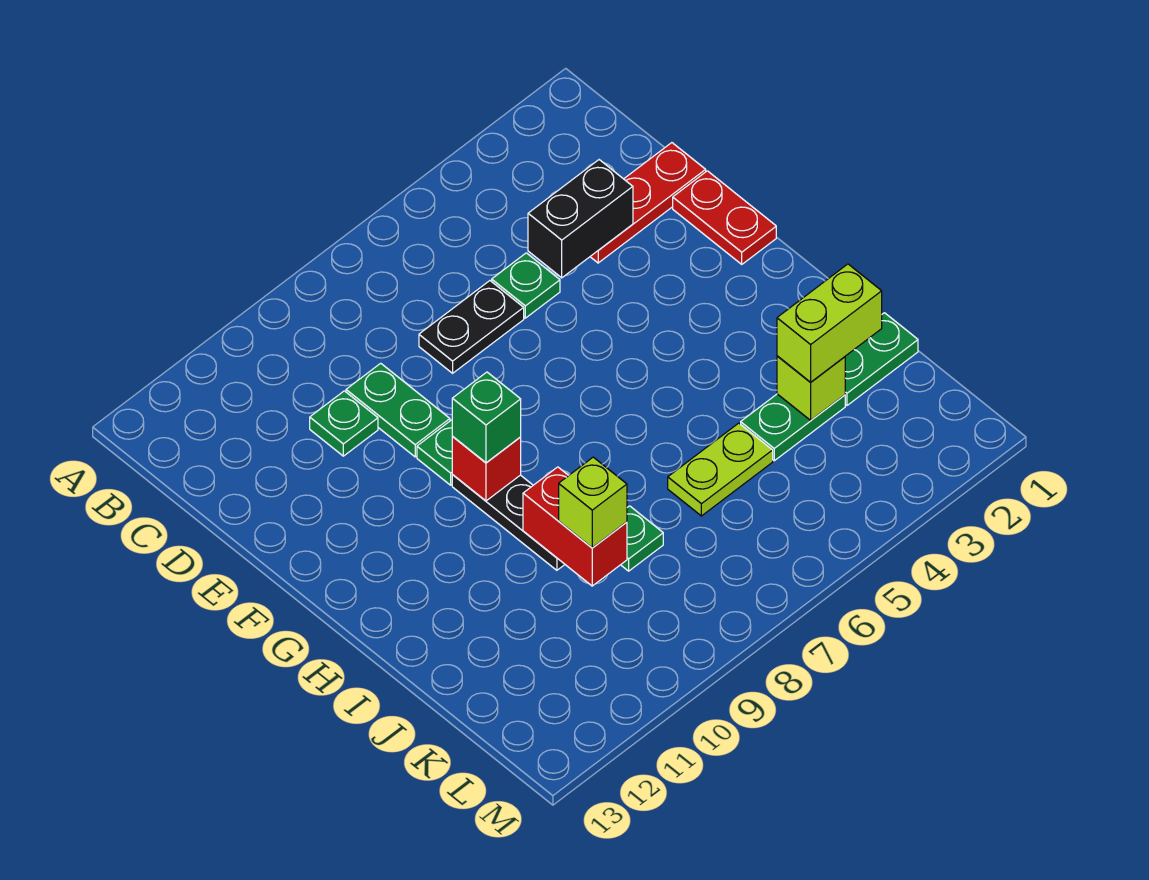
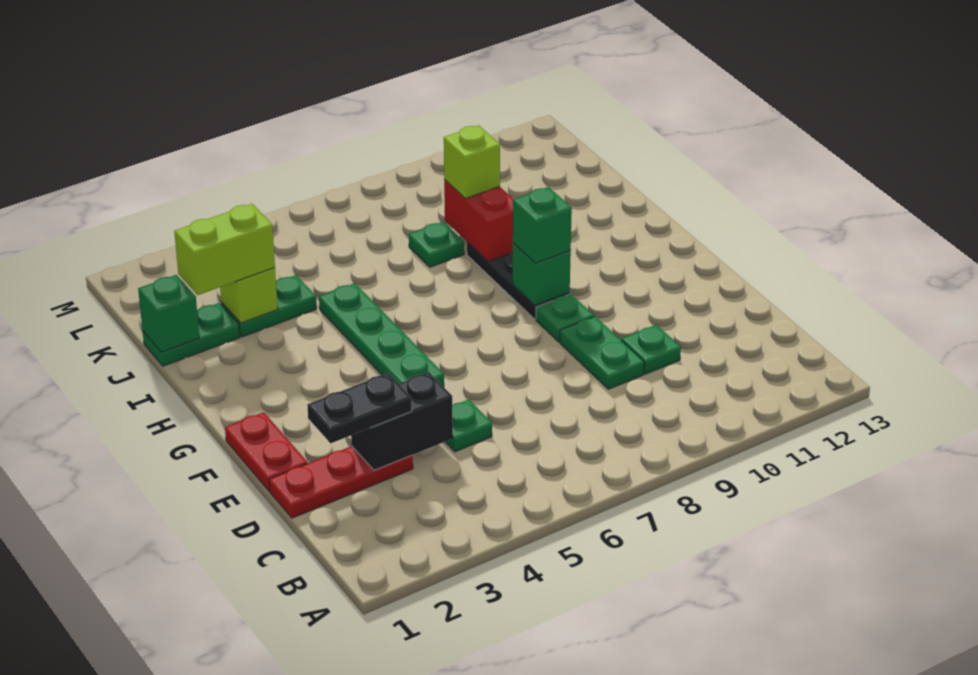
black 1x2 plate [419,281,524,373] -> black 1x2 plate moved to [307,373,412,443]
none -> green 1x4 plate [319,283,444,387]
red 1x1 brick [452,437,521,501] -> green 1x1 brick [513,243,571,305]
none -> green 1x1 brick [138,275,199,352]
lime 1x2 plate [668,423,773,516] -> none

